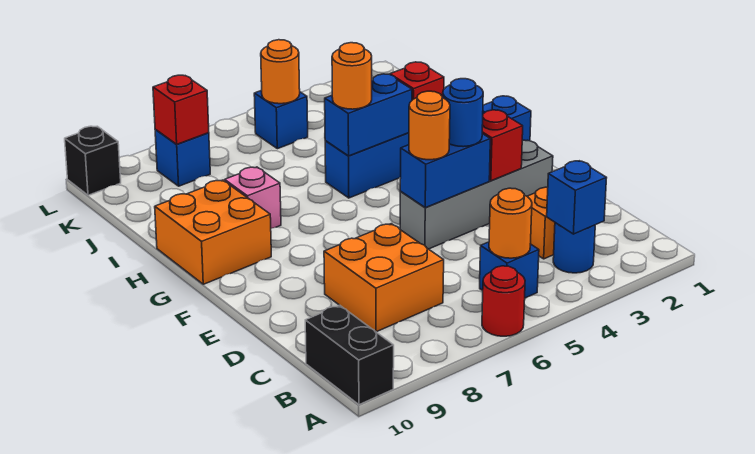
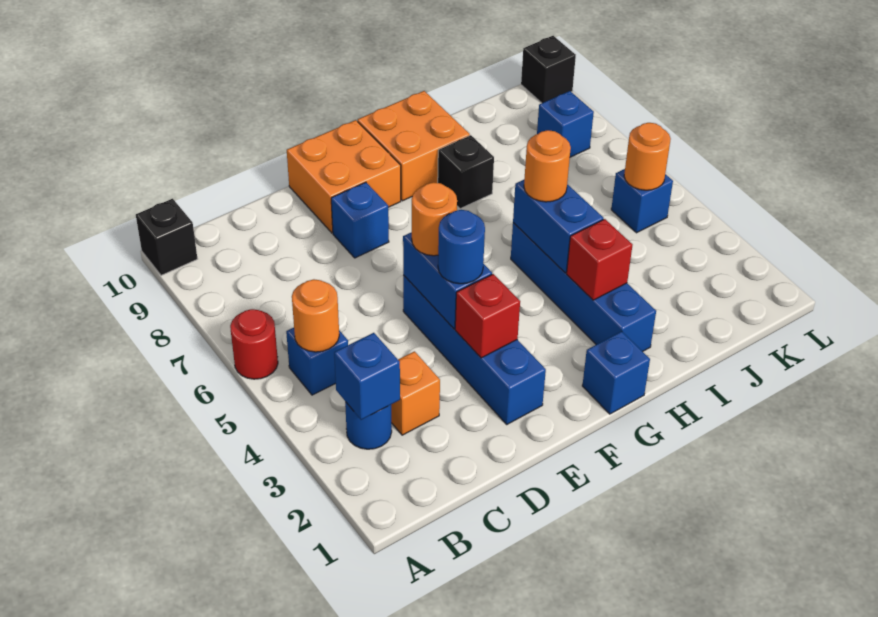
black 1x2 brick [305,305,394,405] -> black 1x1 brick [136,199,197,275]
orange 2x2 brick [324,224,444,332] -> orange 2x2 brick moved to [287,120,401,233]
grey 1x4 brick [400,140,553,249] -> blue 1x4 brick [403,275,546,424]
none -> blue 1x1 brick [331,182,389,258]
pink 1x1 brick [225,167,281,228] -> black 1x1 brick [438,135,494,209]
red 1x1 brick [153,75,209,144] -> none

